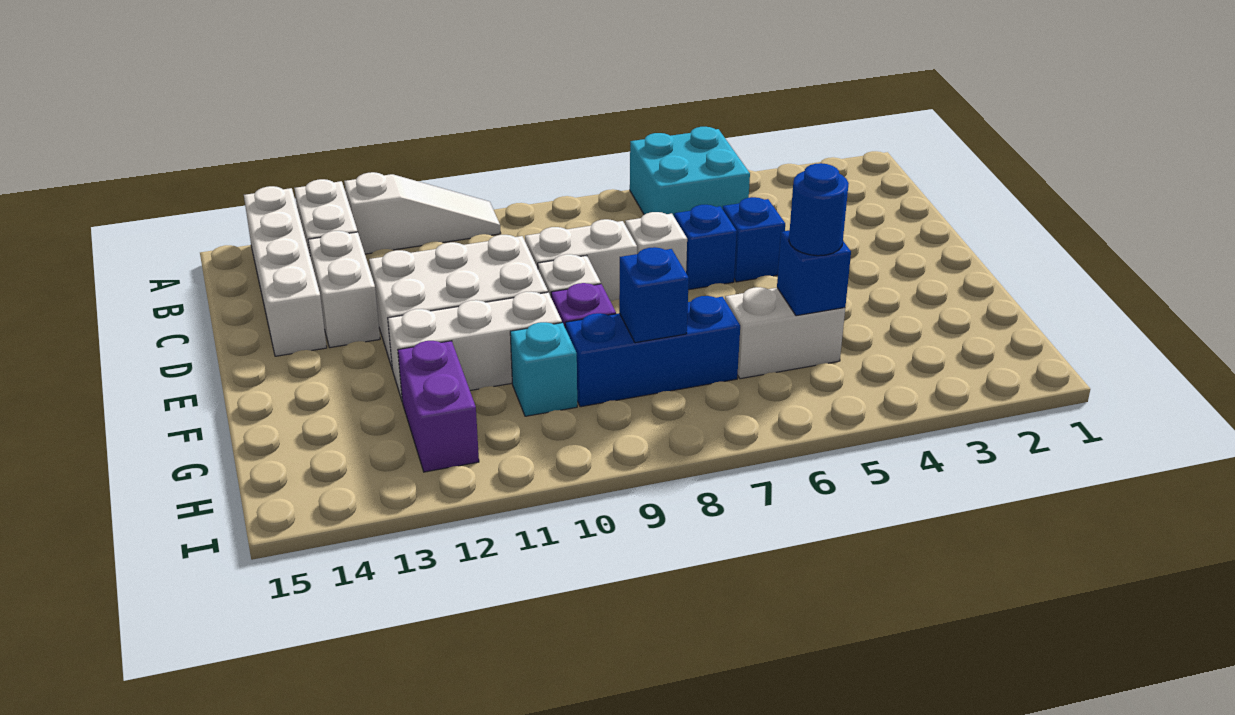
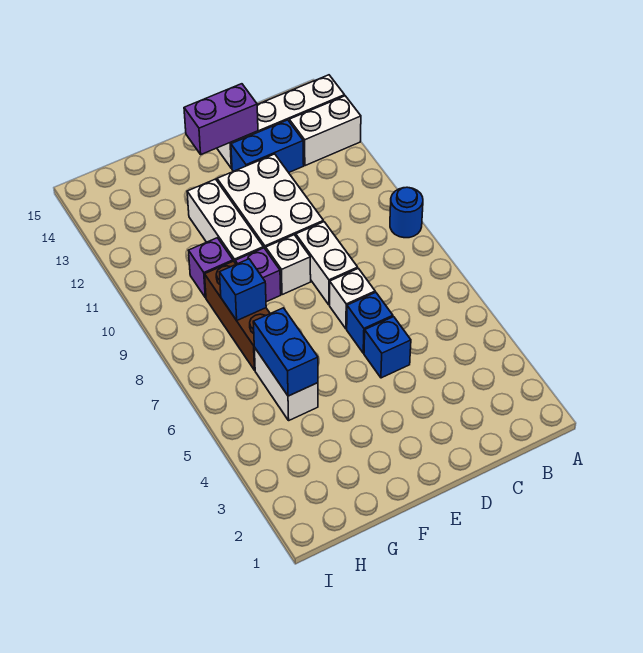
cyan 2x2 brick [630,127,750,216] -> none
white 1x3 slope [344,172,501,254] -> none
white 1x2 brick [308,231,380,348] -> blue 1x2 brick [231,120,304,173]
blue 1x1 brick [777,230,851,316] -> blue 1x2 brick [253,308,318,396]
blue 1x1 round brick [789,163,849,256] -> blue 1x1 round brick moved to [390,187,423,238]
blue 1x3 brick [565,296,740,407] -> brown 1x3 brick [205,261,270,370]
cyan 1x1 brick [510,322,577,416] -> purple 1x1 brick [189,238,233,298]
purple 1x2 brick [398,341,479,472] -> purple 1x2 brick moved to [184,84,258,154]

